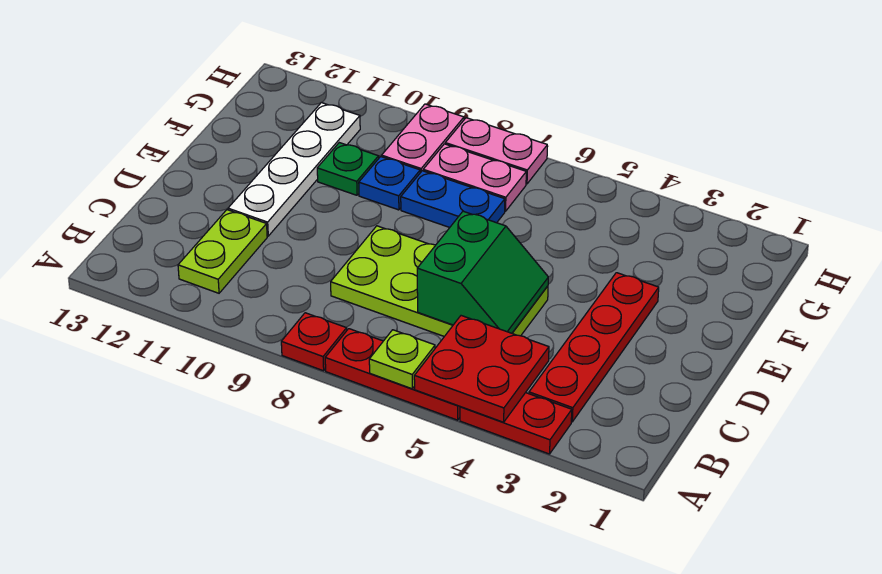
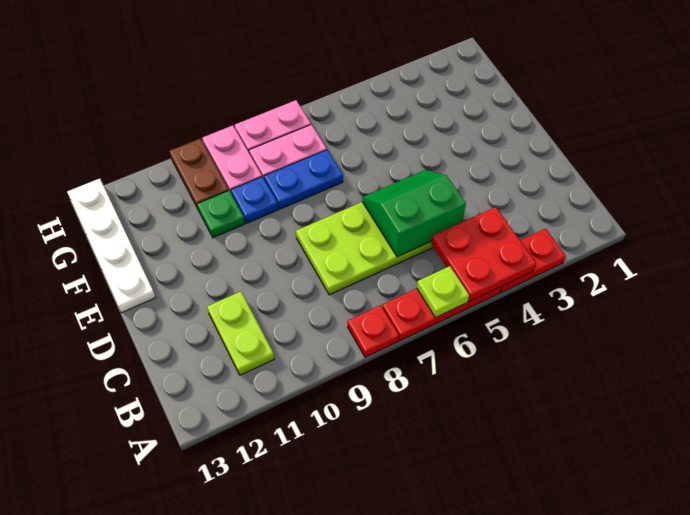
red 1x4 plate [529,273,659,422] -> none
green 2x2 slope [417,211,548,333] -> green 2x2 slope turned to [362,170,466,257]
white 1x4 plate [228,103,360,236] -> white 1x4 plate moved to [67,179,156,313]
none -> brown 1x2 plate [169,138,229,210]

